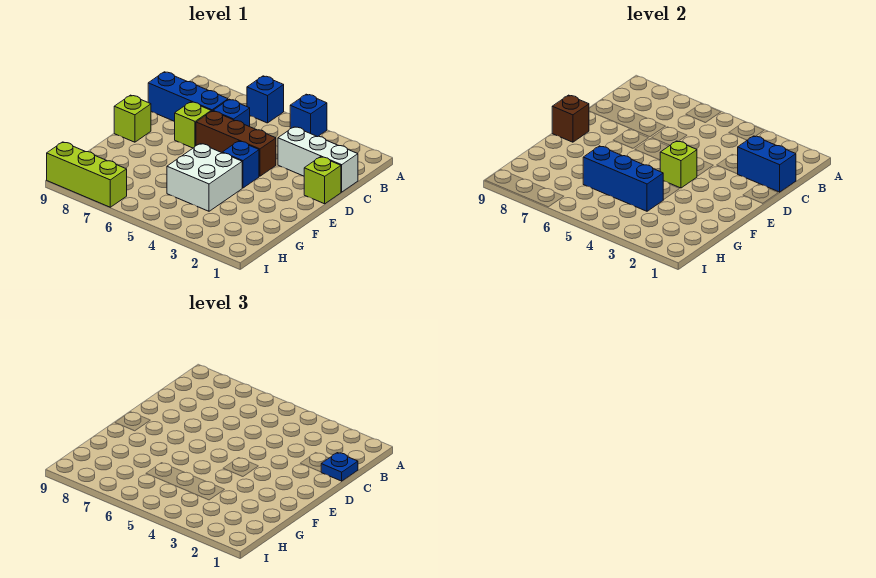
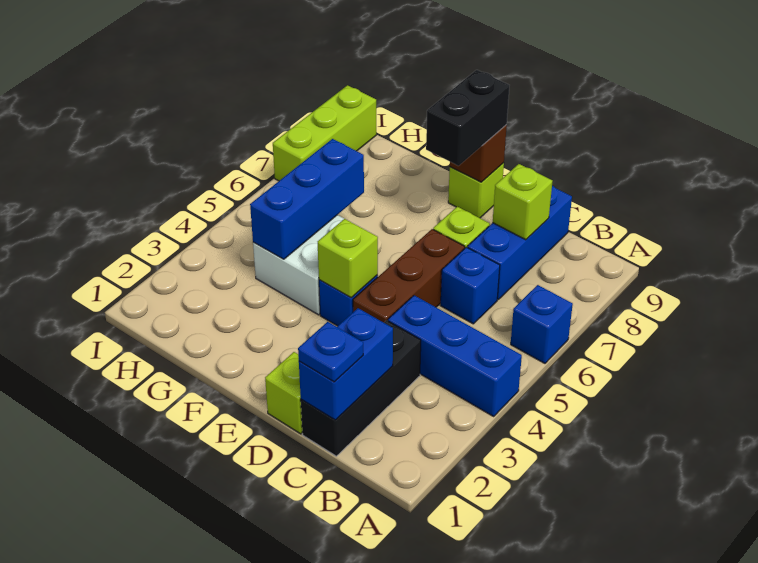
blue 1x1 brick [290,94,327,137] -> blue 1x3 brick [388,295,522,416]
white 1x3 brick [278,127,358,192] -> black 1x3 brick [301,320,421,456]
none -> lime 1x1 brick [493,164,552,240]
none -> black 1x2 brick [426,70,509,166]

